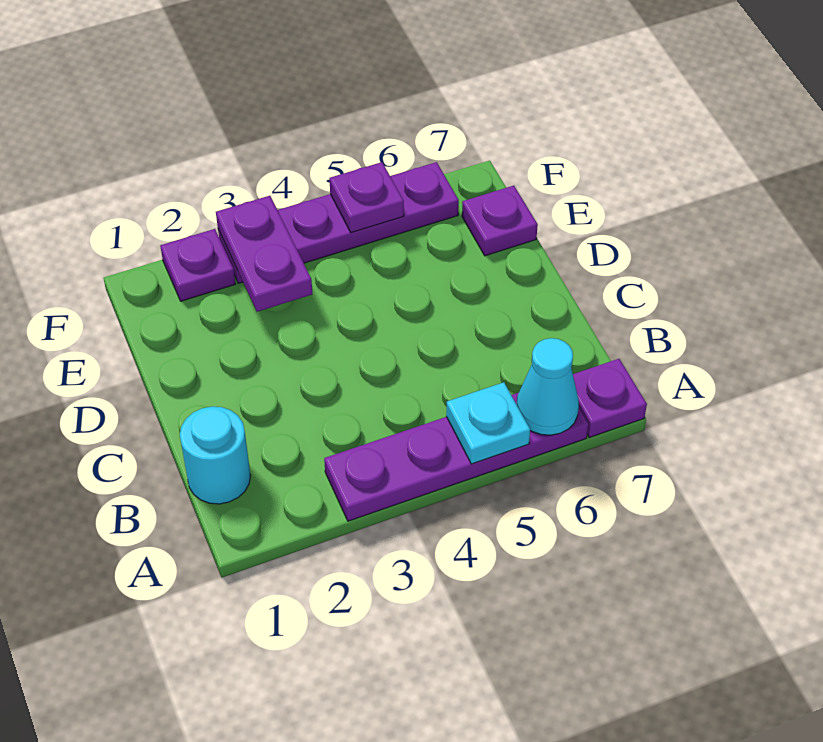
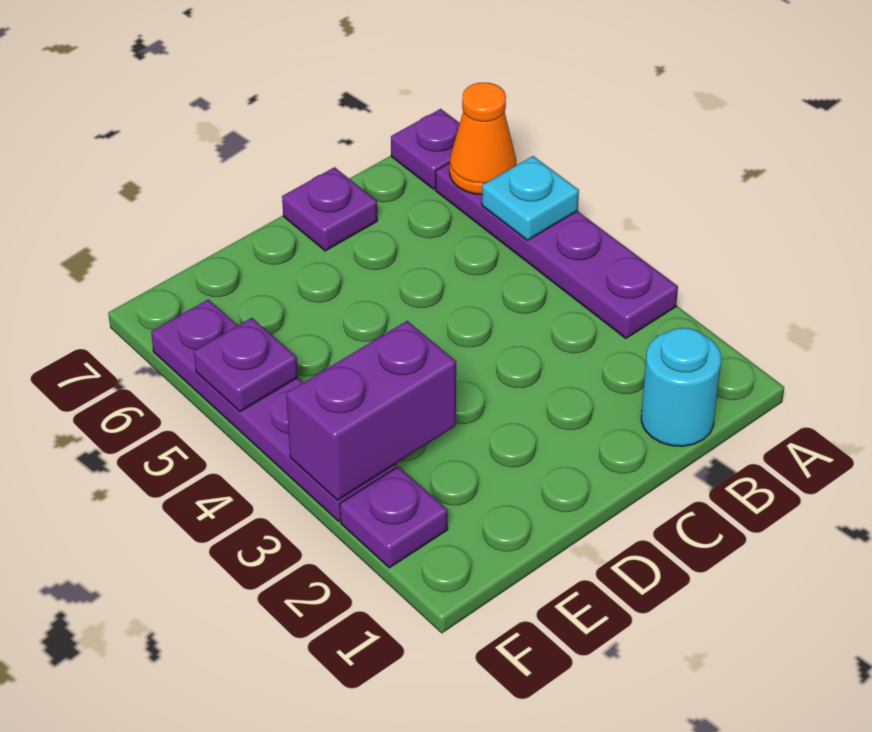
cyan 1x1 cone [517,338,579,435] -> orange 1x1 cone [450,83,516,194]
purple 1x2 plate [216,196,312,312] -> purple 1x2 brick [286,321,456,500]
purple 1x1 plate [462,186,538,256] -> purple 1x1 plate moved to [282,167,377,251]

